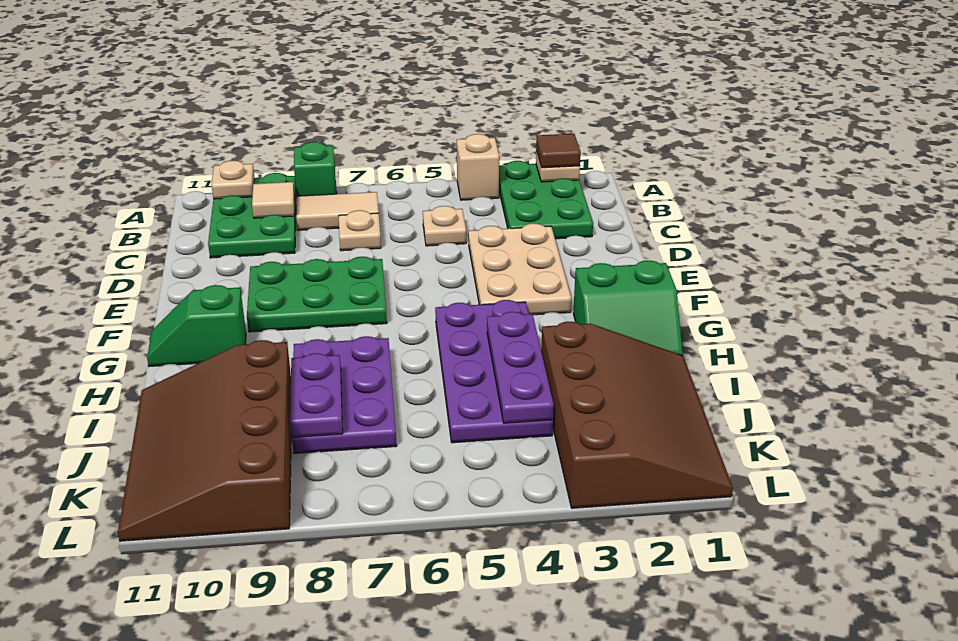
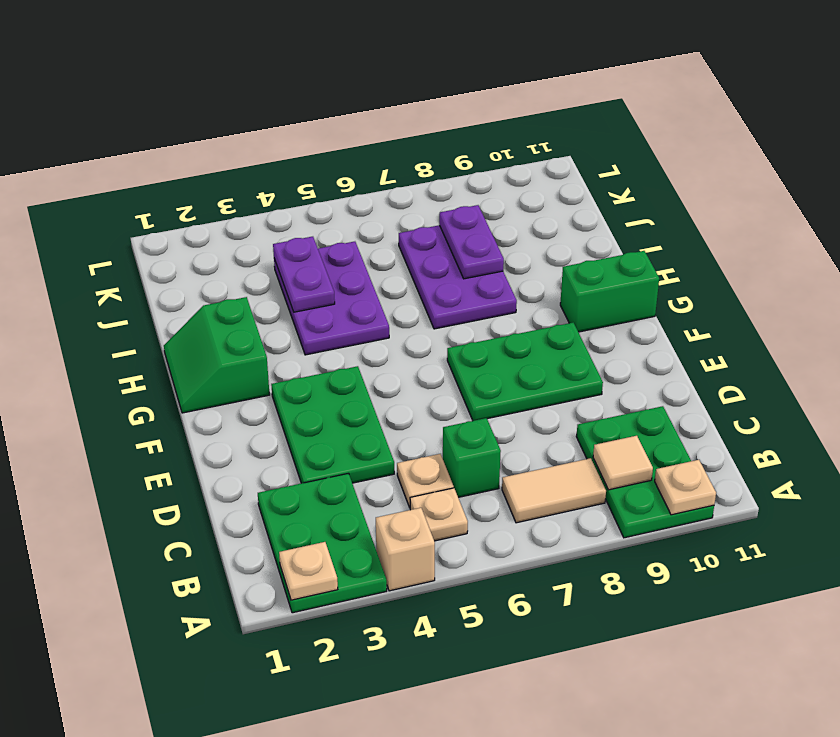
brown 1x1 tile [536,134,581,168] -> none
green 1x1 brick [294,142,337,196] -> green 1x1 brick moved to [443,418,501,497]
tan 1x1 plate [339,210,381,251] -> tan 1x1 plate moved to [410,488,468,541]
tan 2x3 plate [468,223,571,315] -> green 2x3 plate [271,366,394,483]
green 2x2 slope [573,260,683,355] -> green 2x2 slope turned to [164,297,270,413]
purple 2x4 plate [435,300,553,443] -> purple 2x3 plate [274,242,389,355]
green 1x2 slope [147,285,246,366] -> green 1x2 brick [560,251,659,332]
purple 1x3 plate [487,312,554,423] -> purple 1x2 plate [273,237,335,312]
brown 3x4 slope [541,322,733,508] -> none
brown 3x4 slope [118,340,291,541] -> none

